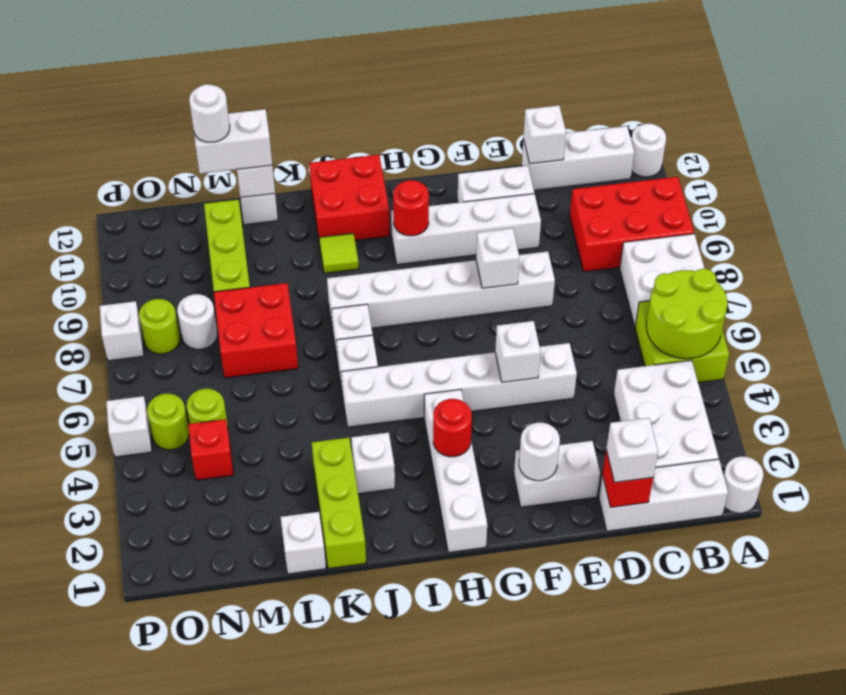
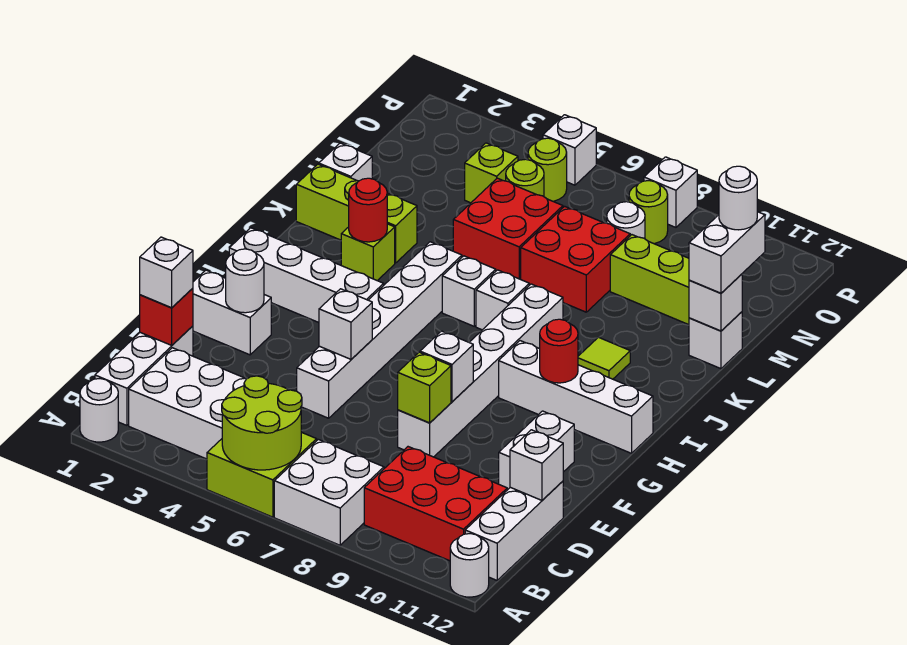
red 2x3 brick [570,177,694,272] -> red 2x3 brick turned to [364,447,507,561]
white 1x2 brick [514,441,600,507] -> white 1x2 brick turned to [193,270,271,355]
none -> lime 1x1 brick [398,352,451,423]
white 1x4 brick [391,194,541,265] -> white 1x4 brick turned to [499,341,653,453]
red 1x1 round brick [433,399,472,457] -> red 1x1 round brick moved to [349,178,387,242]
red 2x2 brick [309,155,390,242] -> red 2x2 brick moved to [453,178,563,279]
white 1x1 brick [351,433,395,494] -> lime 1x1 brick [341,224,395,281]
red 1x1 brick [188,419,233,480] -> lime 1x1 brick [465,143,518,203]

